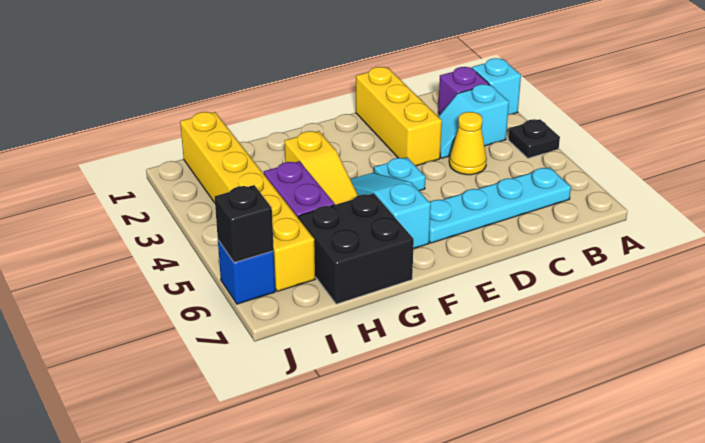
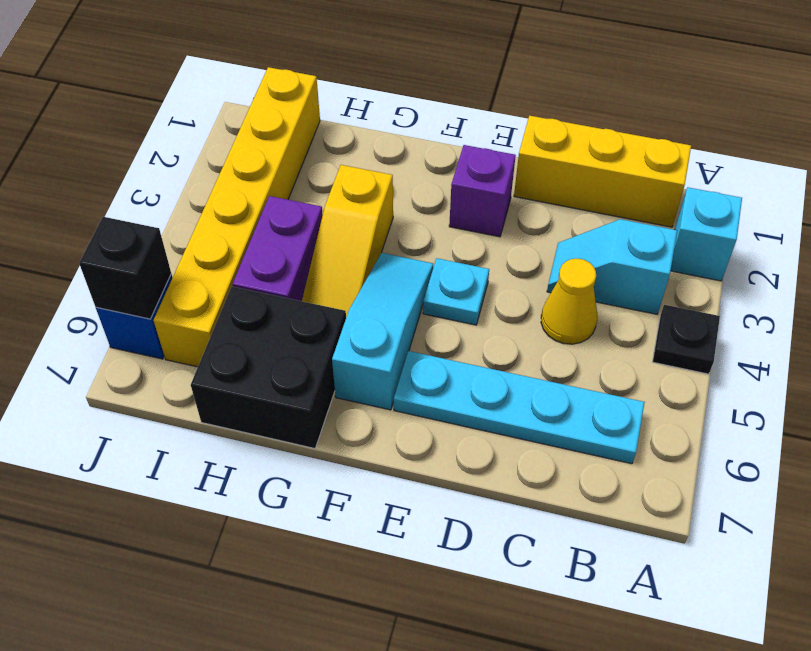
purple 1x1 brick [438,67,489,114] -> purple 1x1 brick moved to [449,145,516,237]
yellow 1x3 brick [356,67,442,166] -> yellow 1x3 brick turned to [514,116,691,227]

